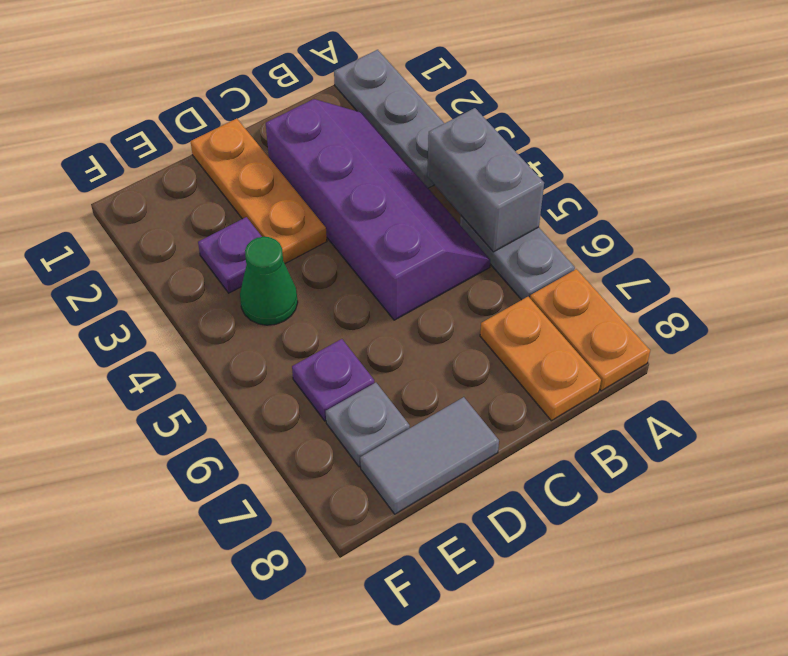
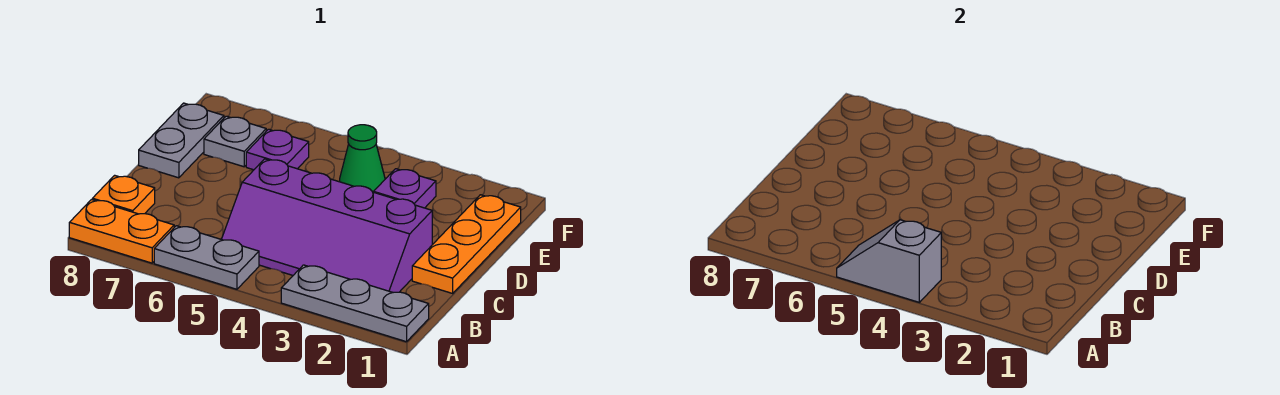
grey 1x2 brick [427,108,544,252] -> grey 1x2 slope [837,220,941,302]
orange 1x2 plate [480,297,601,421] -> orange 1x1 plate [93,175,155,214]
orange 1x3 plate [190,119,327,263] -> orange 1x3 plate turned to [412,195,521,293]
grey 1x2 tile [360,397,499,514] -> grey 1x2 plate [139,103,224,178]

